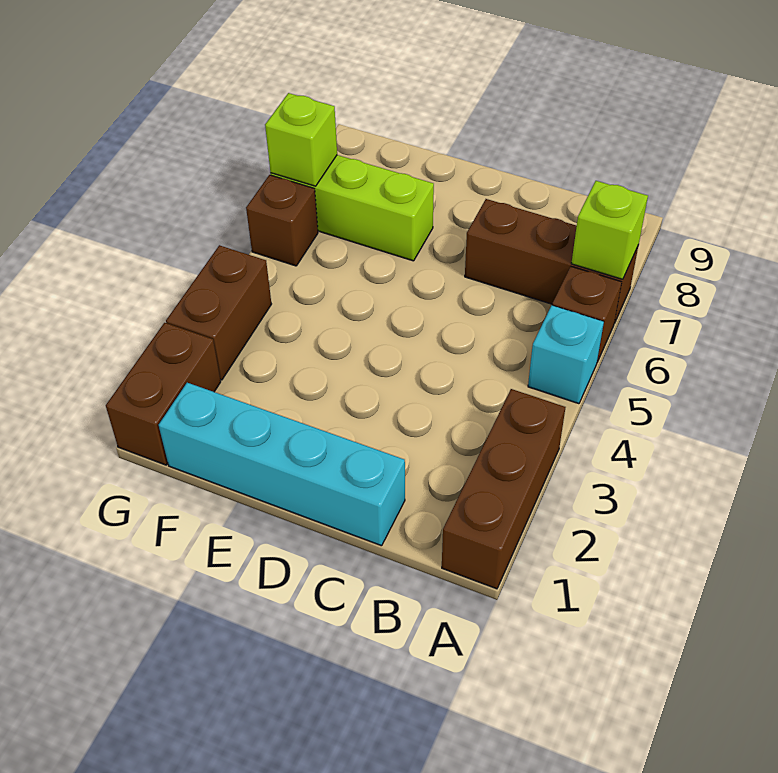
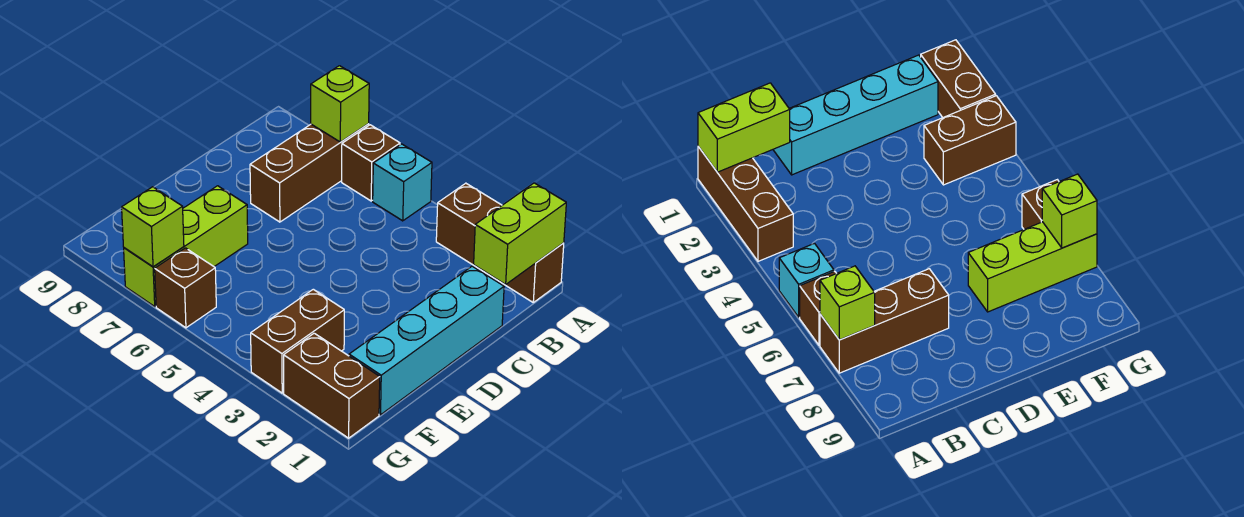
none -> lime 1x2 brick [474,183,566,284]
brown 1x2 brick [166,245,271,380] -> brown 1x2 brick turned to [251,289,344,393]

